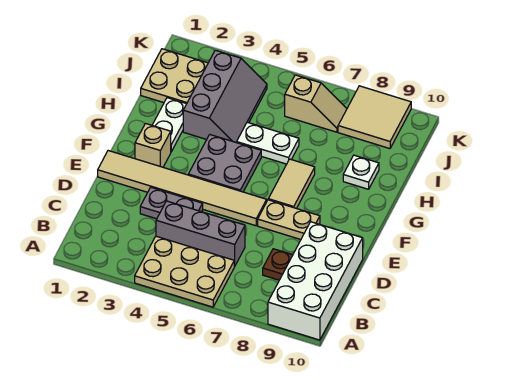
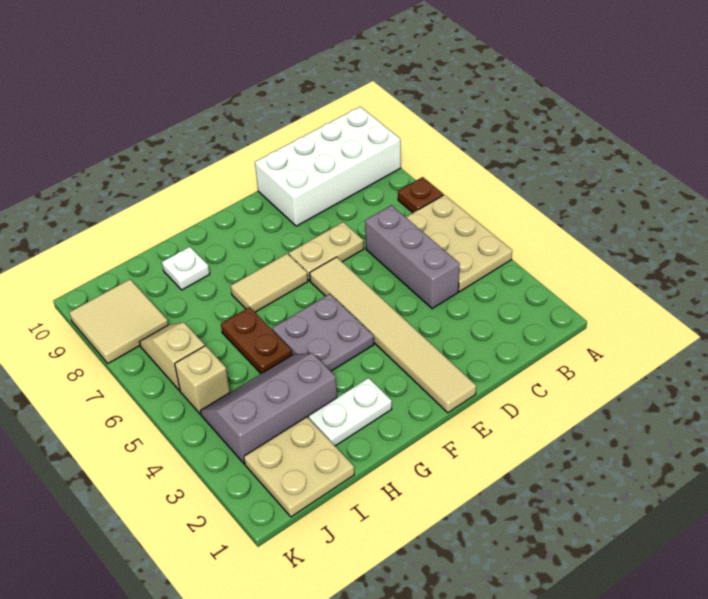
brown 1x1 plate [263,249,293,280] -> brown 1x1 plate moved to [398,177,443,213]
grey 1x2 plate [140,187,203,219] -> none
tan 1x2 plate [258,200,320,240] -> tan 1x2 plate turned to [289,222,364,281]
tan 1x1 brick [135,124,171,167] -> tan 1x1 brick moved to [175,346,230,414]
white 1x2 plate [237,122,299,164] -> brown 1x2 plate [221,307,292,374]

